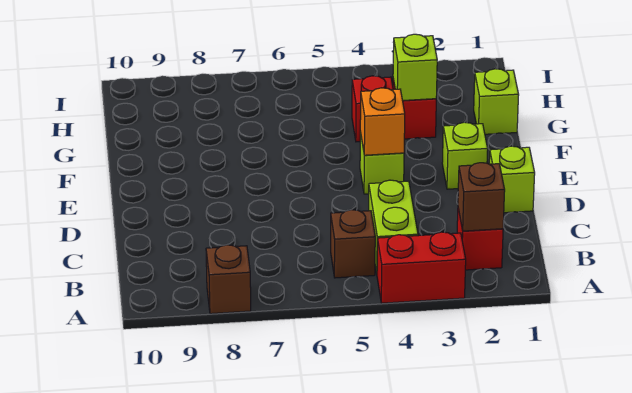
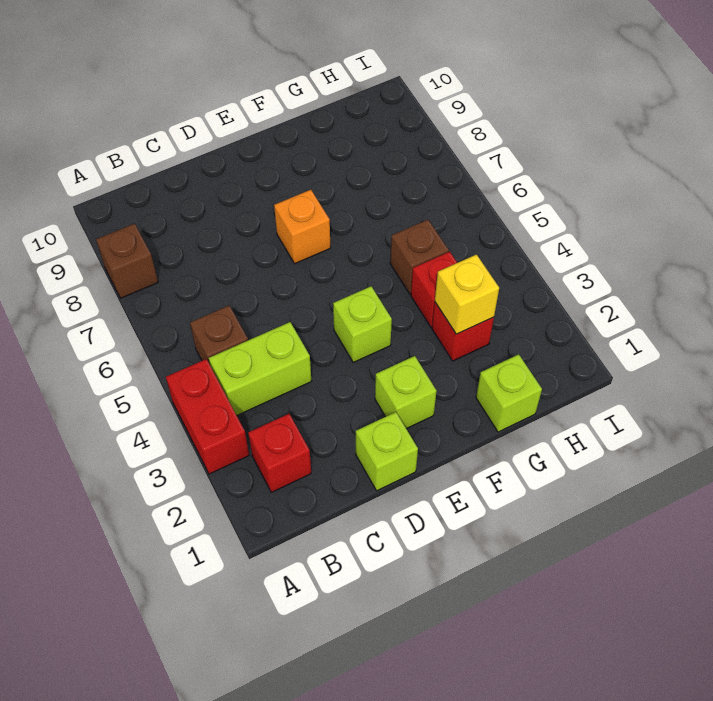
brown 1x1 brick [458,163,505,231] -> brown 1x1 brick moved to [390,220,449,294]
orange 1x1 brick [360,88,405,155] -> orange 1x1 brick moved to [274,190,331,264]
lime 1x1 brick [393,34,437,101] -> yellow 1x1 brick [435,255,499,334]

